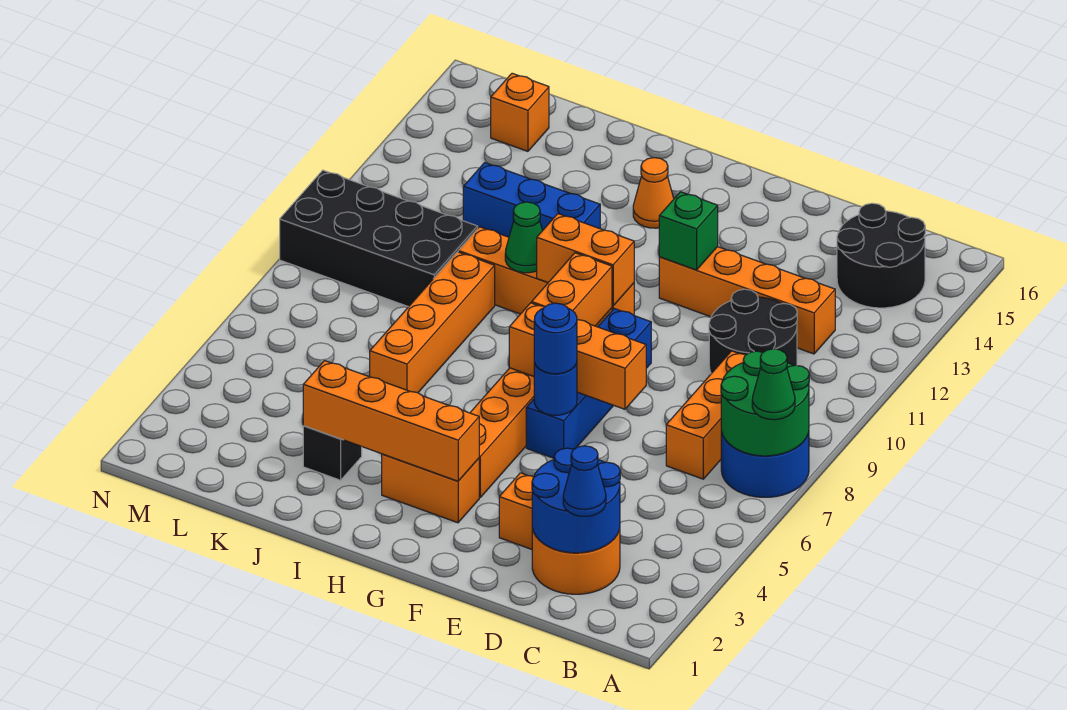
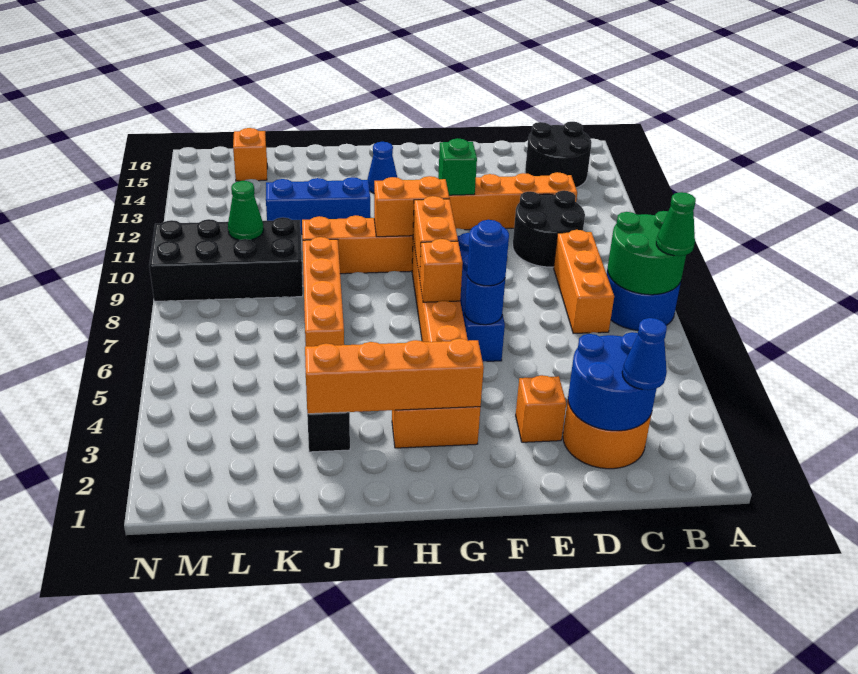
orange 1x3 brick [509,303,646,409] -> orange 1x1 brick [419,239,463,302]
orange 1x1 cone [633,158,674,228] -> blue 1x1 cone [367,142,397,193]
green 1x1 cone [505,202,542,273] -> green 1x1 cone moved to [228,181,264,240]

